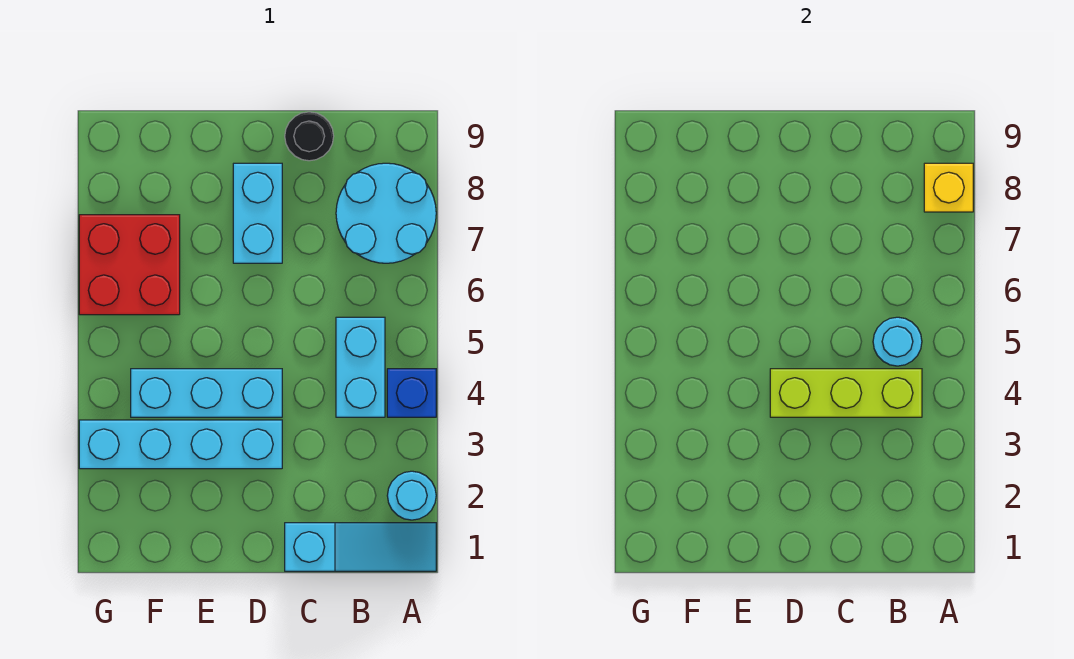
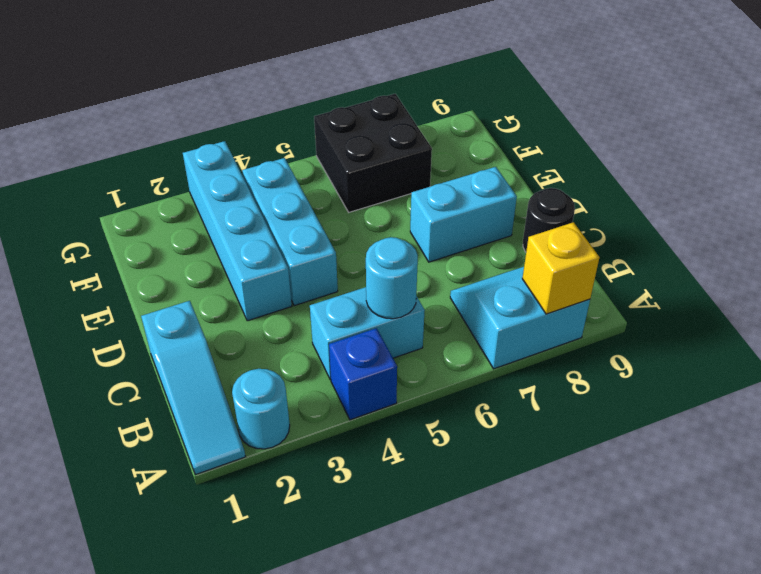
cyan 2x2 round brick [336,163,436,263] -> cyan 2x2 slope [450,267,590,369]
lime 1x3 brick [770,369,922,417] -> none
red 2x2 brick [79,215,180,315] -> black 2x2 brick [314,94,432,212]

